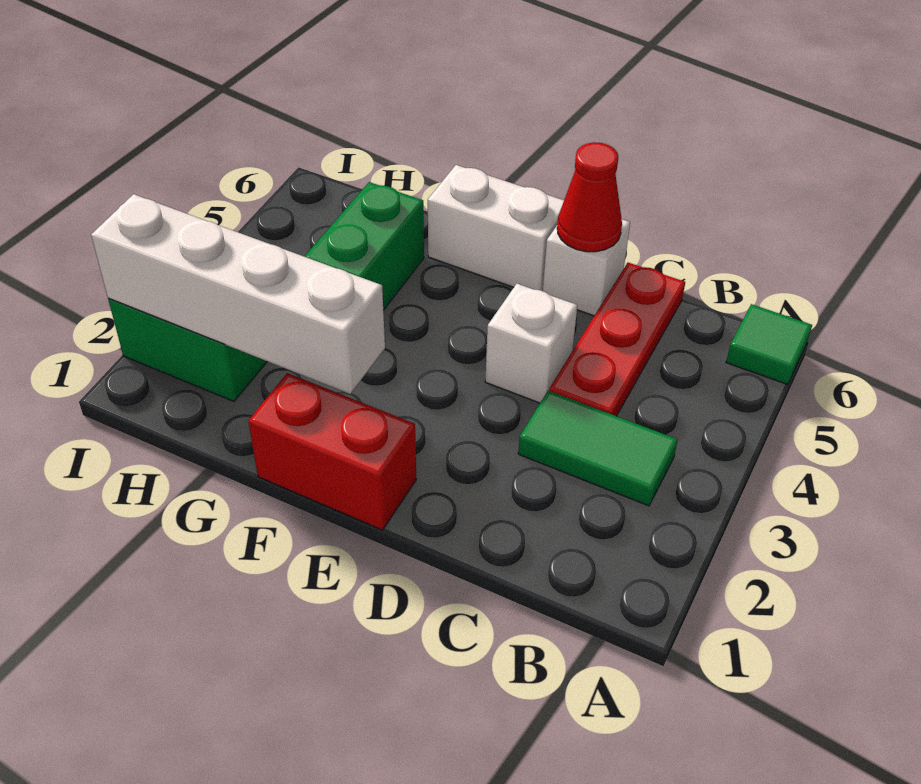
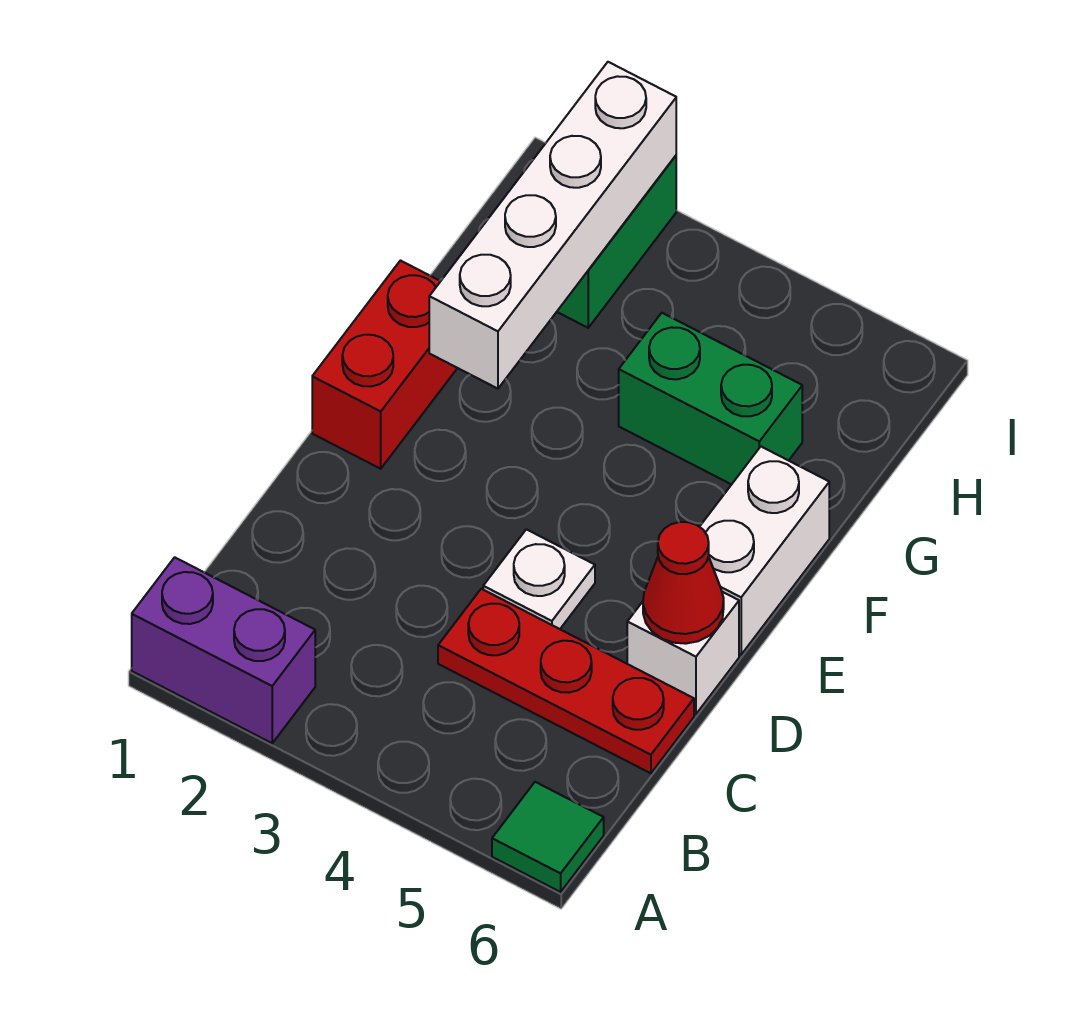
none -> purple 1x2 brick [132,557,315,743]
green 1x2 tile [518,391,678,506] -> none
white 1x1 brick [485,284,577,403] -> white 1x1 plate [483,529,595,629]

